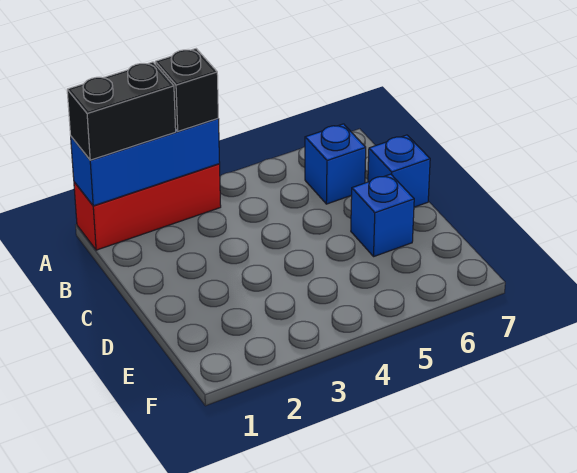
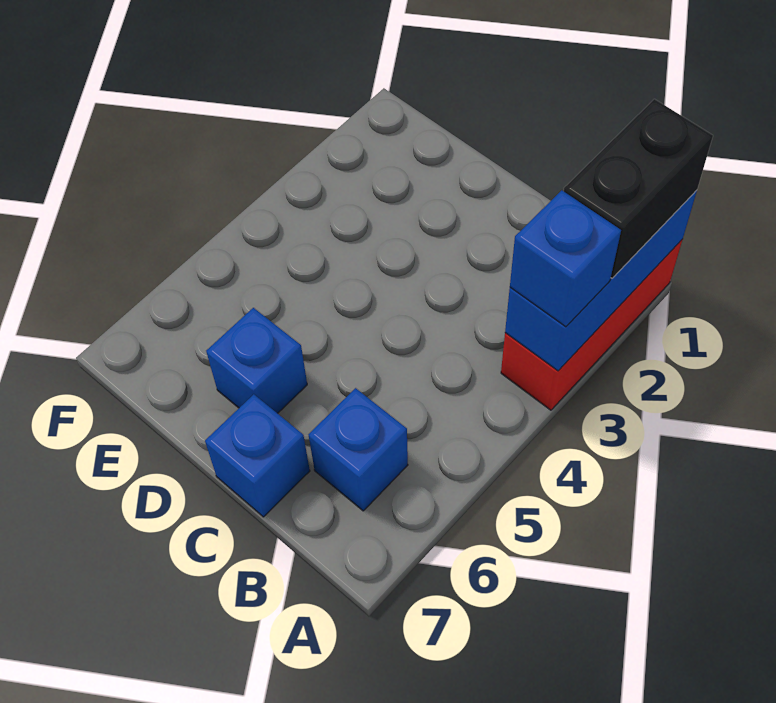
black 1x1 brick [155,49,218,131] -> blue 1x1 brick [510,190,621,327]

